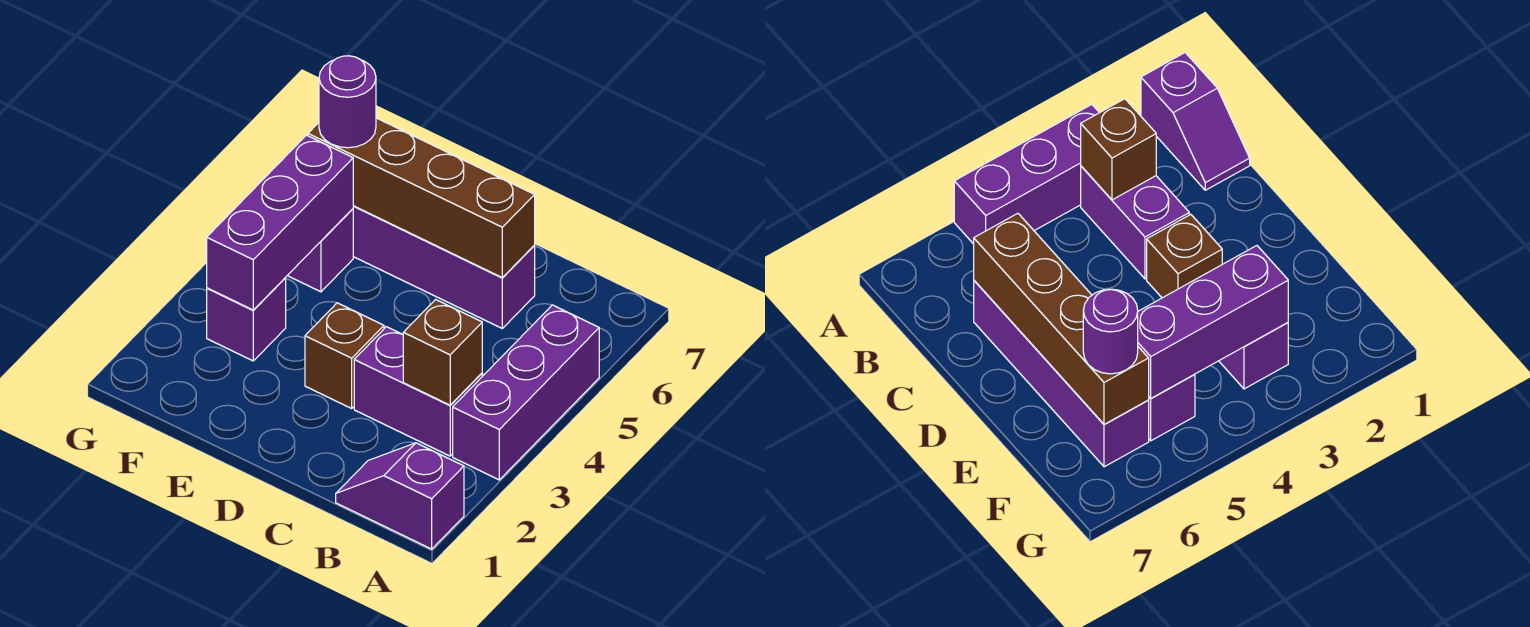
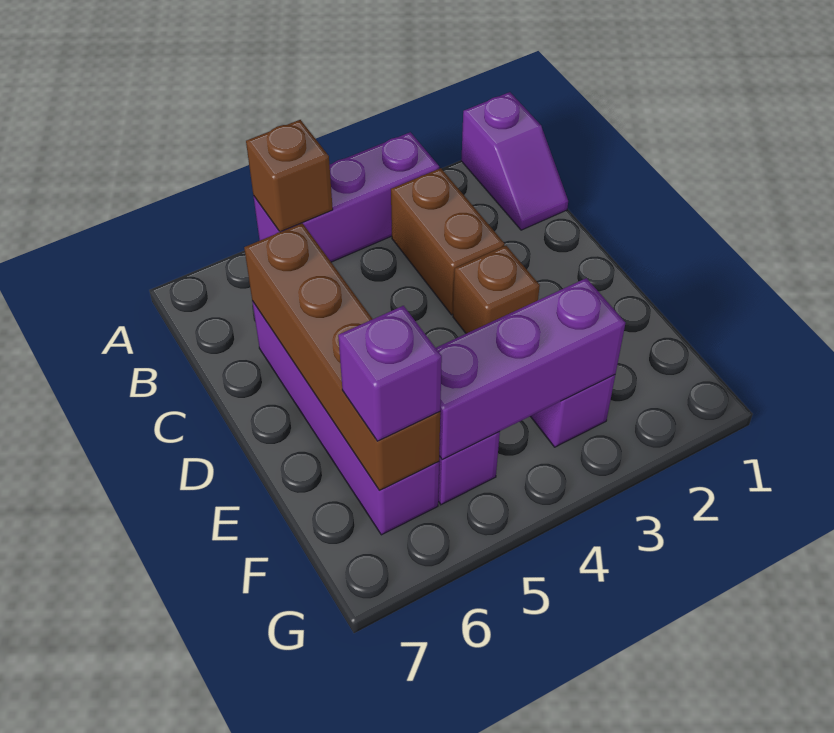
purple 1x2 brick [354,327,482,456] -> brown 1x2 brick [391,168,505,315]
brown 1x1 brick [403,300,482,405] -> brown 1x1 brick moved to [246,120,333,232]
purple 1x1 round brick [319,56,376,148] -> purple 1x1 brick [338,306,442,441]

